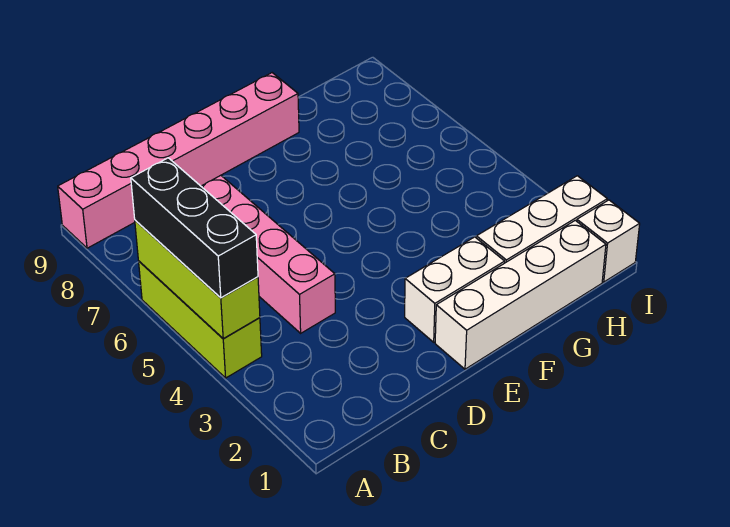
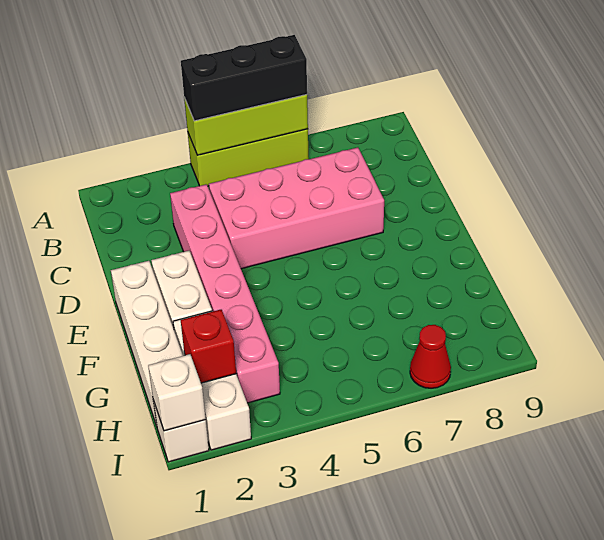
pink 1x6 brick [58,73,299,248] -> pink 1x6 brick moved to [170,184,280,403]
pink 1x4 brick [201,175,335,333] -> pink 2x4 brick [209,147,384,269]
none -> red 1x1 brick [181,310,236,383]
none -> white 1x1 brick [148,354,206,431]
none -> red 1x1 cone [410,325,451,388]

